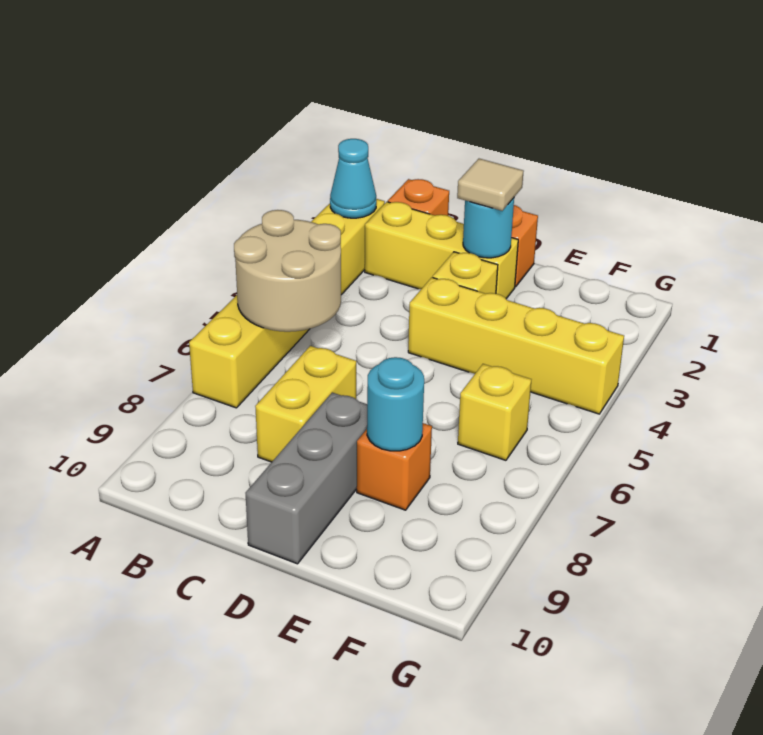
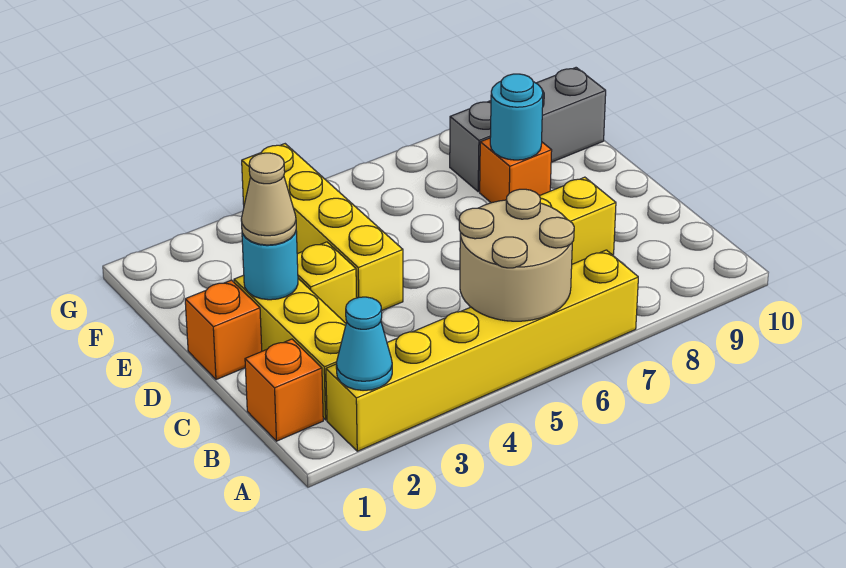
tan 1x1 tile [457,159,524,211] -> tan 1x1 cone [241,153,296,245]
grey 1x3 brick [246,393,367,564] -> grey 1x3 brick moved to [450,68,606,192]
yellow 1x1 brick [458,364,531,460] -> none

